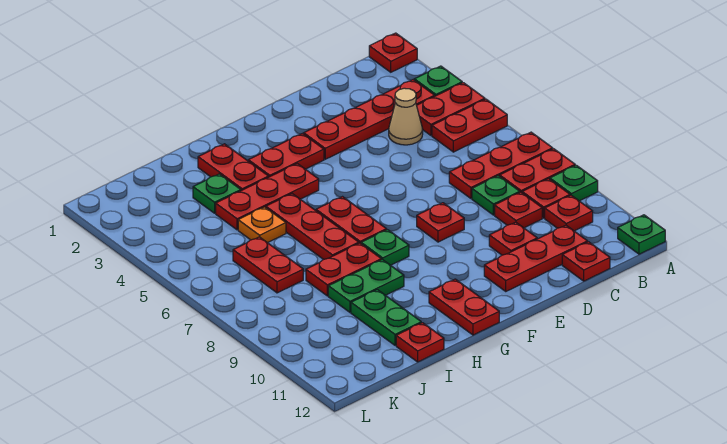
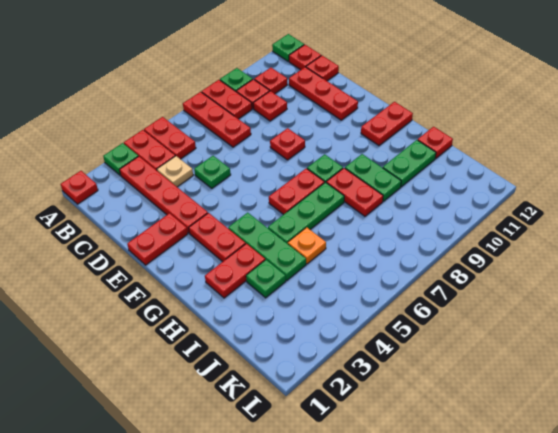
tan 1x1 cone [389,88,423,145] -> tan 1x1 plate [157,156,193,187]
green 1x1 plate [472,176,520,215] -> green 1x1 plate moved to [194,156,231,188]
red 1x1 plate [489,222,537,255] -> red 1x1 plate moved to [289,45,321,70]
red 1x3 plate [216,164,319,230] -> green 1x3 plate [228,213,306,280]
red 1x3 plate [266,194,359,260] -> green 1x3 plate [268,182,344,244]
red 1x2 plate [233,237,303,293] -> red 1x2 plate moved to [127,213,188,265]

